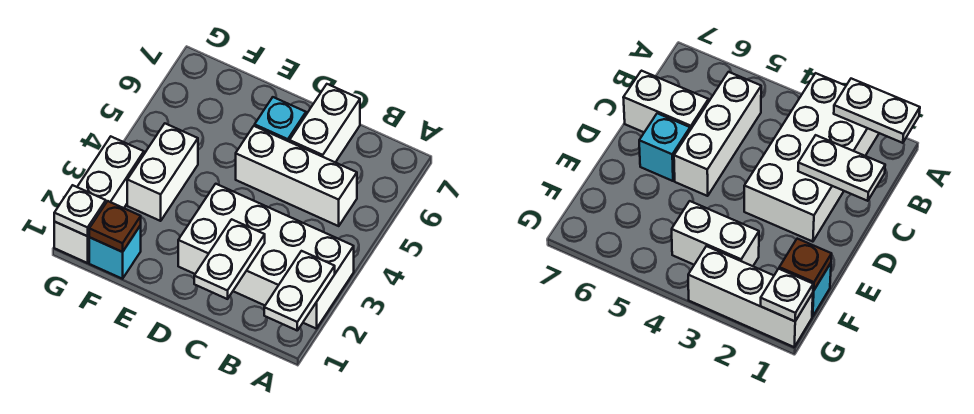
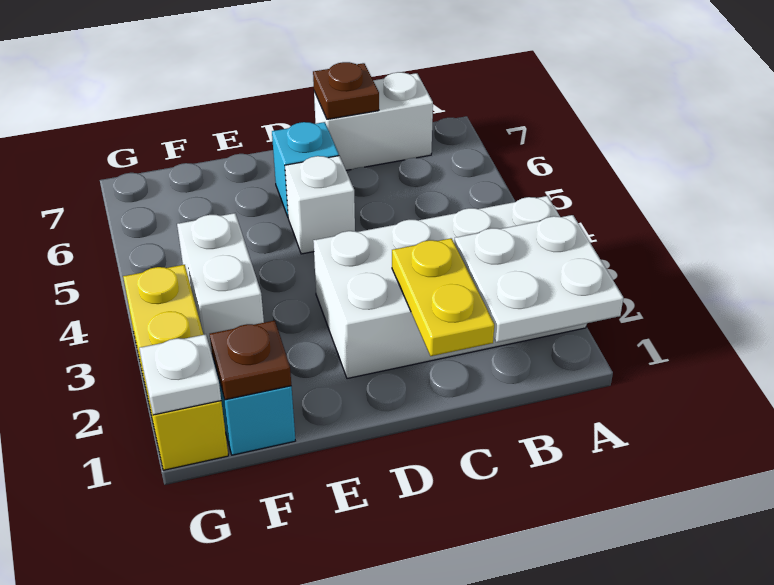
white 1x2 plate [264,251,335,330] -> white 2x2 plate [454,215,623,342]
white 1x3 brick [236,126,357,226] -> white 1x1 brick [285,156,355,254]
white 1x2 plate [194,219,265,299] -> yellow 1x2 plate [392,238,494,356]
white 1x2 brick [290,84,360,162] -> white 1x2 brick turned to [314,72,433,170]
none -> brown 1x1 plate [313,62,379,119]
white 1x3 brick [54,137,144,263] -> yellow 1x3 brick [123,265,228,470]

